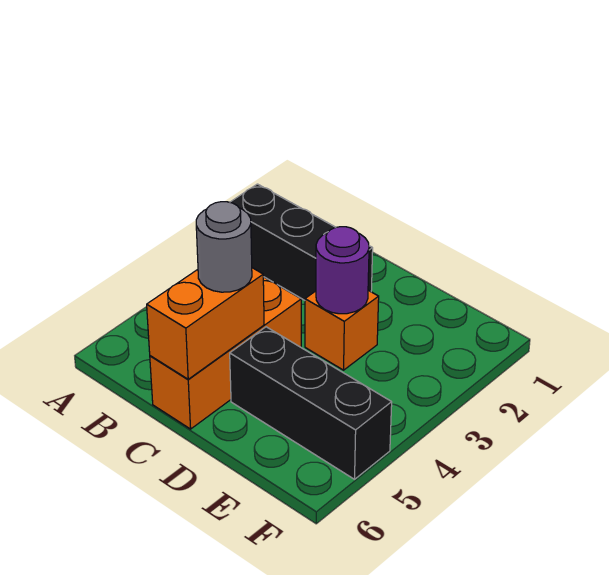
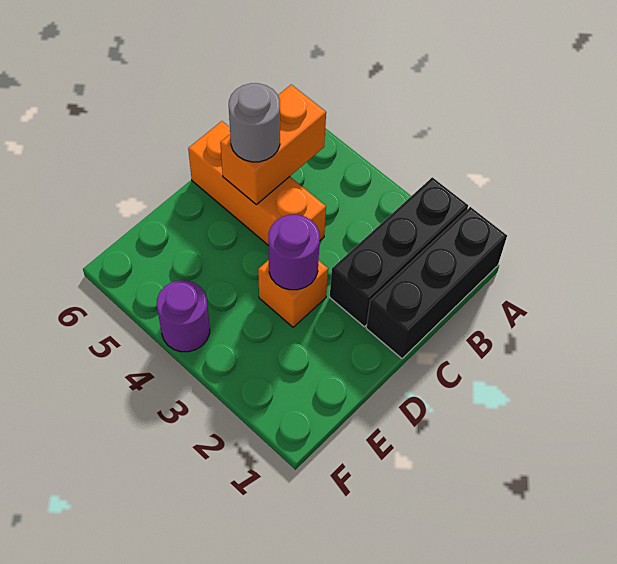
orange 1x2 brick [147,268,264,379] -> orange 1x2 brick turned to [220,85,326,204]
black 1x3 brick [230,327,392,479] -> black 1x3 brick moved to [366,207,507,359]
none -> purple 1x1 round brick [157,280,210,352]

